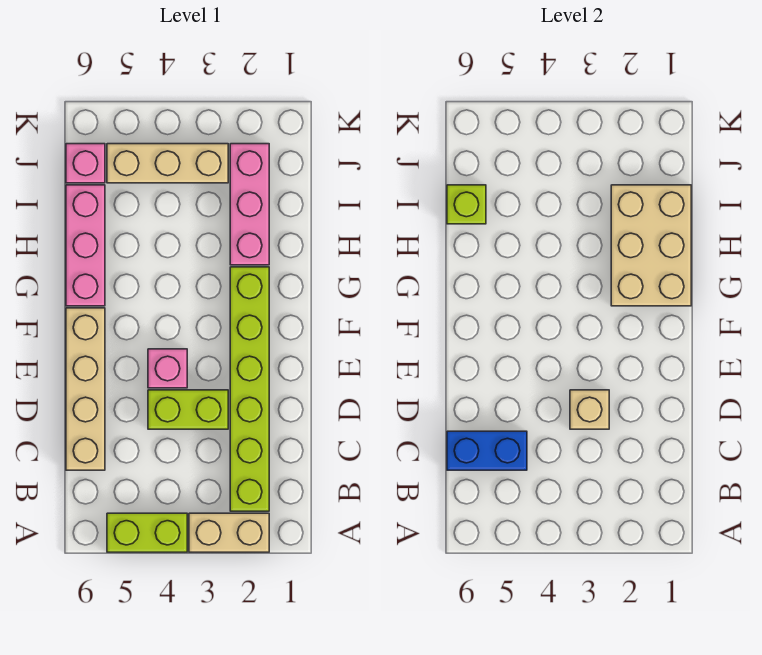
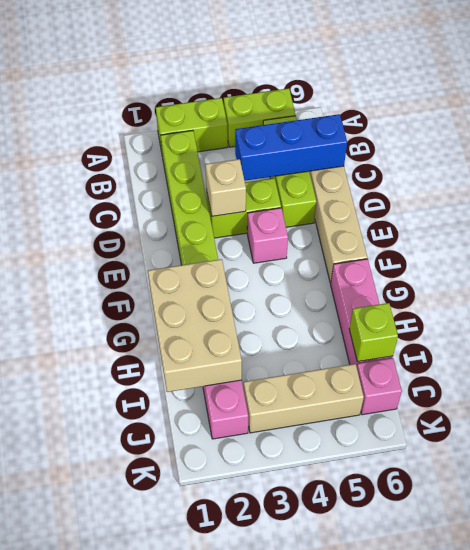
tan 1x2 brick [189,513,269,552] -> lime 1x2 brick [156,98,228,152]
none -> lime 1x3 brick [263,116,316,227]
blue 1x2 brick [447,431,527,470] -> blue 1x3 brick [235,114,347,181]

